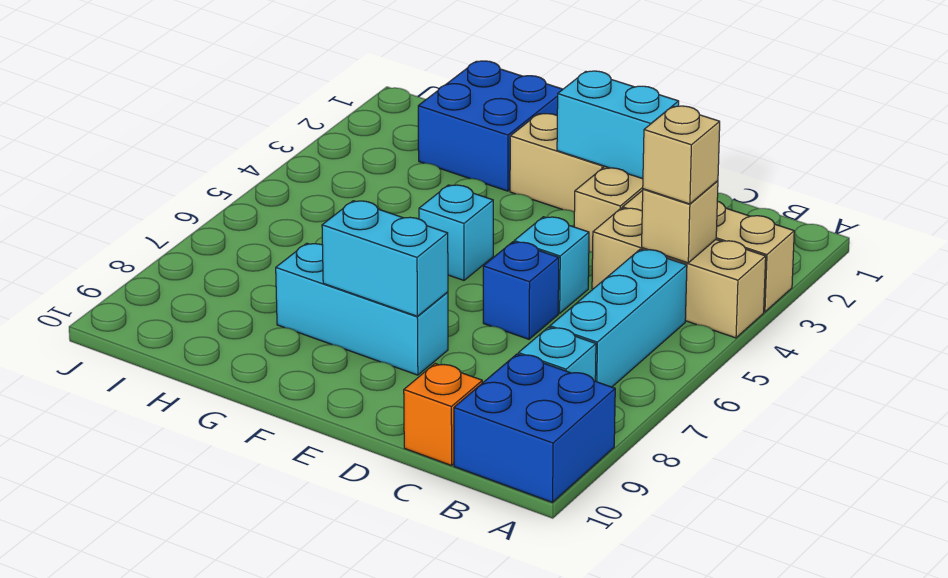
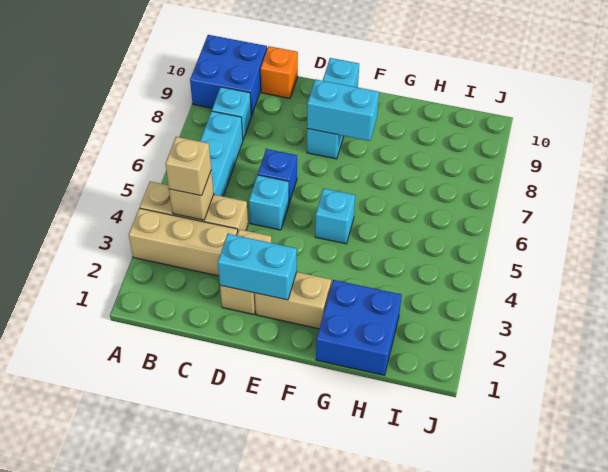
cyan 1x3 brick [276,243,448,375] -> cyan 1x3 brick turned to [307,58,359,159]

